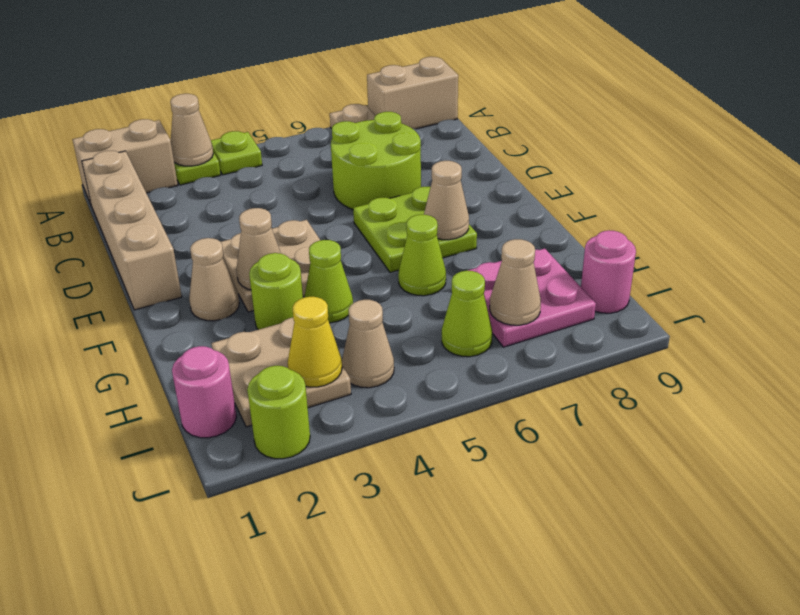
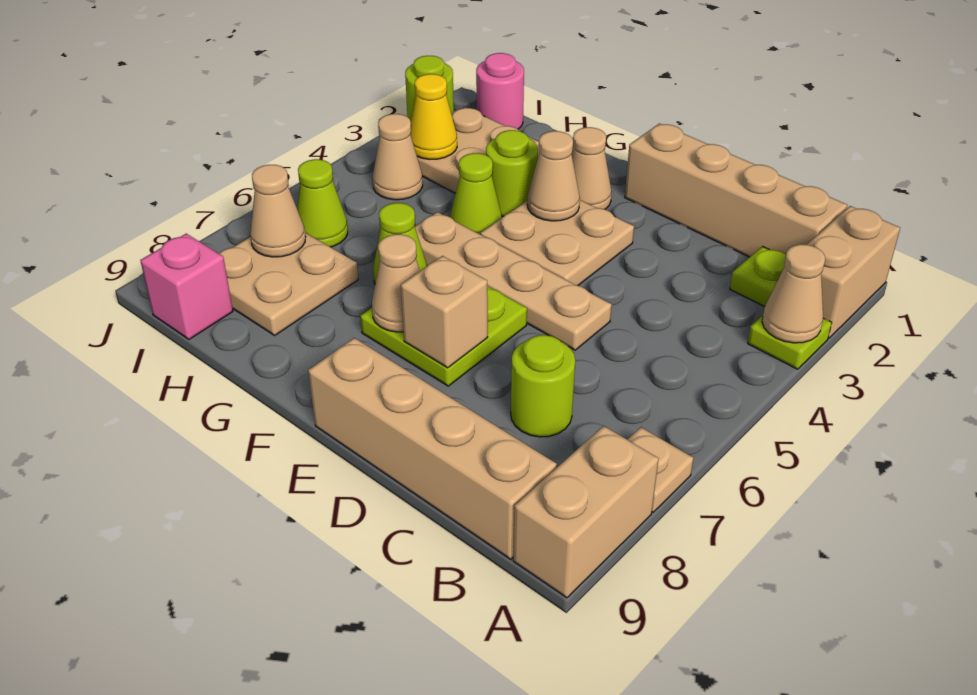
lime 1x1 plate [211,131,262,175] -> lime 1x1 plate moved to [730,246,786,307]
none -> tan 1x4 brick [308,338,557,559]
lime 2x2 round brick [331,112,421,209] -> lime 1x1 round brick [511,335,575,437]
none -> tan 1x4 plate [415,212,612,350]
none -> tan 1x1 brick [401,256,488,368]
pink 2x2 plate [467,249,596,347] -> tan 2x2 plate [219,233,358,335]
pink 1x1 round brick [581,230,636,313] -> pink 1x1 brick [140,234,233,339]

